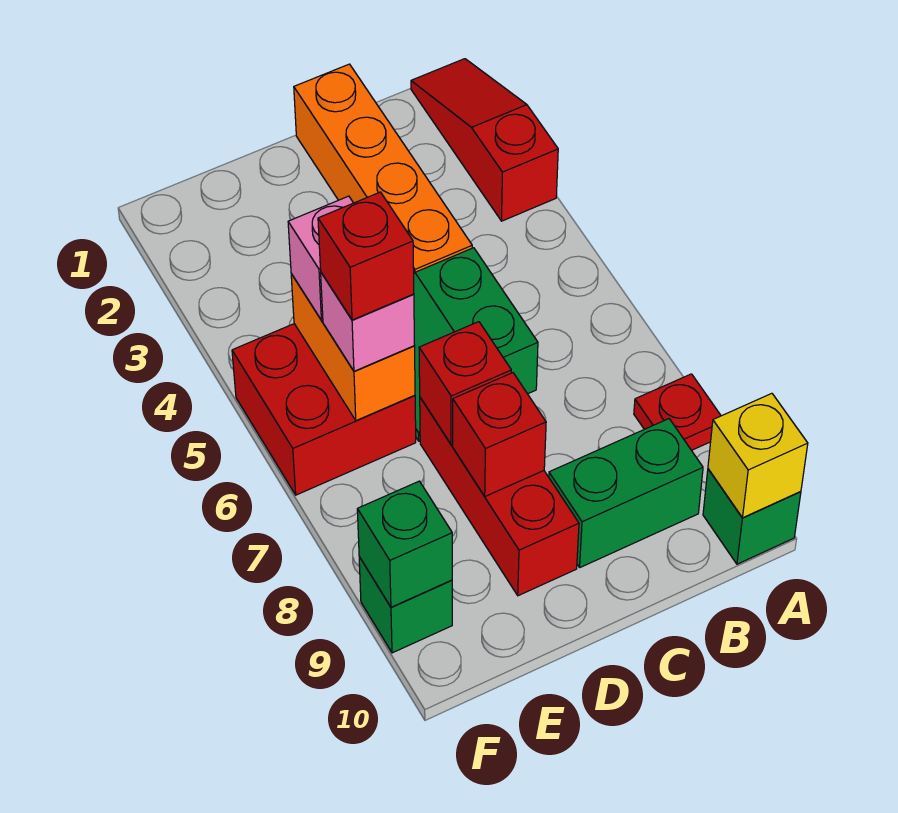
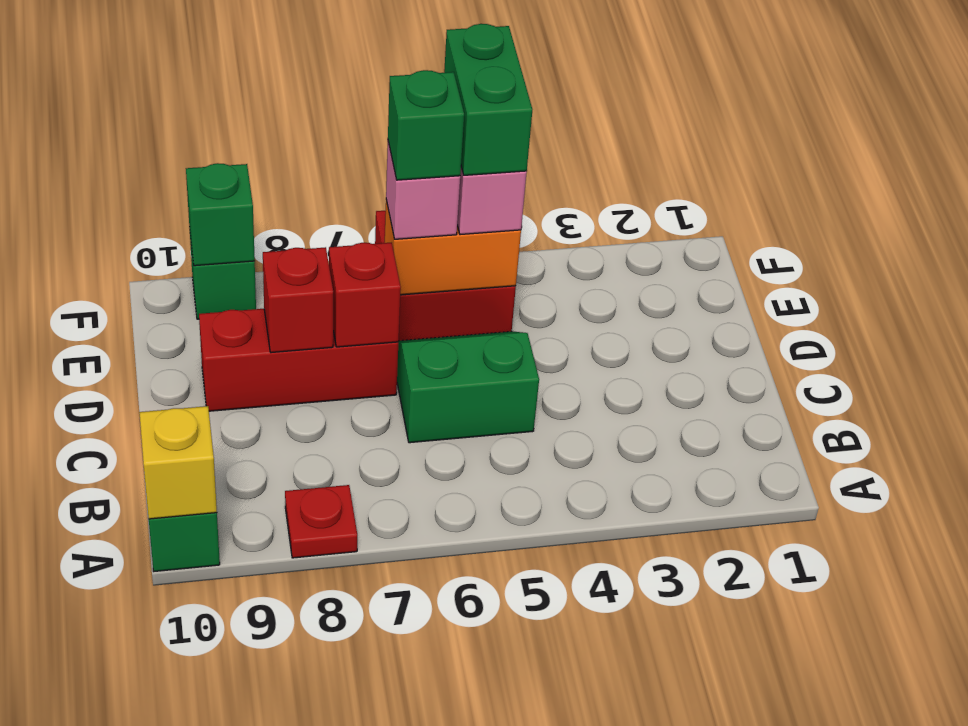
red 1x3 slope [411,59,558,221] -> none
green 1x2 brick [549,419,703,567] -> green 1x2 brick moved to [444,24,532,175]
orange 1x4 brick [294,64,472,273] -> none
red 1x1 brick [318,192,414,320] -> green 1x1 brick [388,70,464,180]

